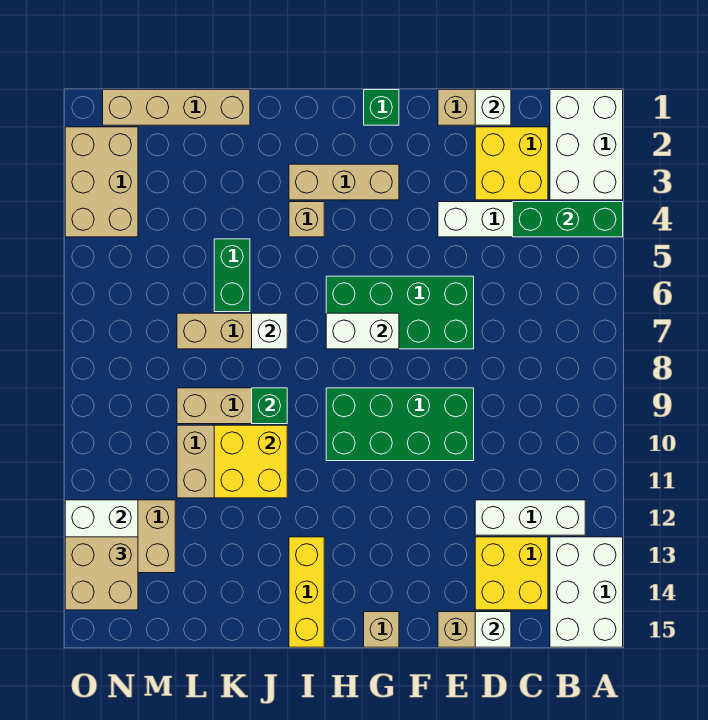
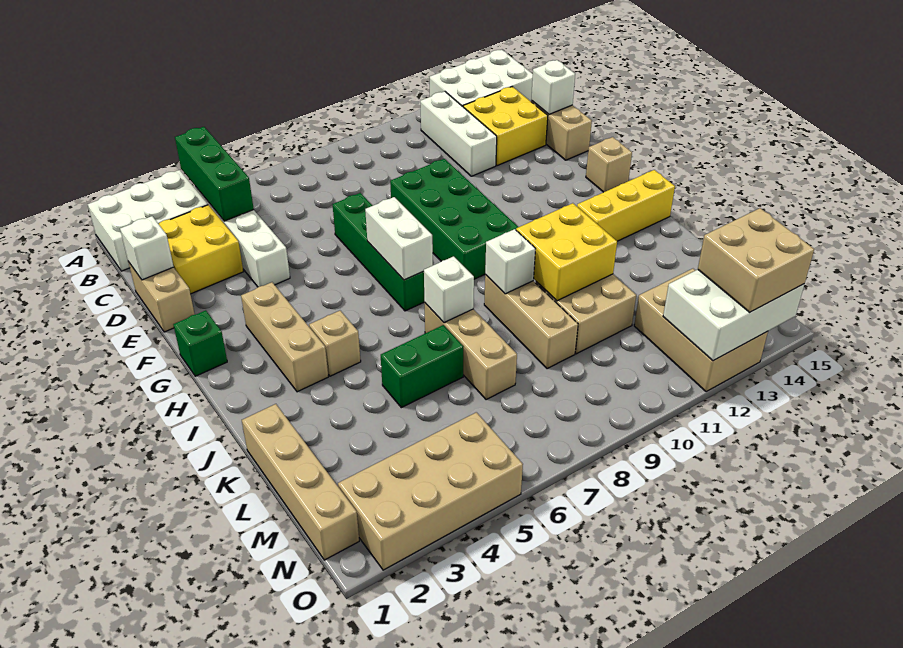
green 2x4 brick [326,276,474,349] -> green 1x4 brick [332,193,424,311]
green 1x1 brick [252,388,287,424] -> white 1x1 brick [485,229,536,294]
tan 2x3 brick [65,127,138,237] -> tan 2x4 brick [338,412,523,570]

